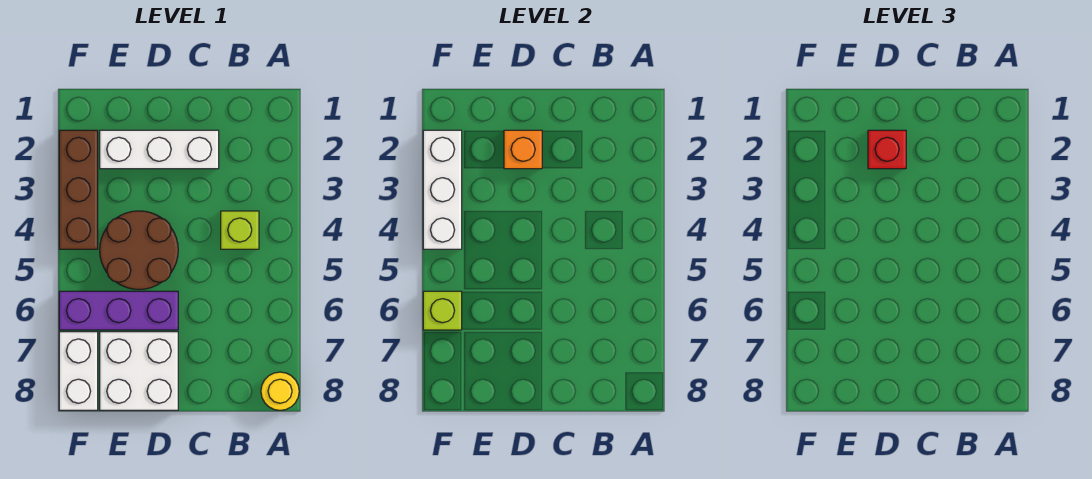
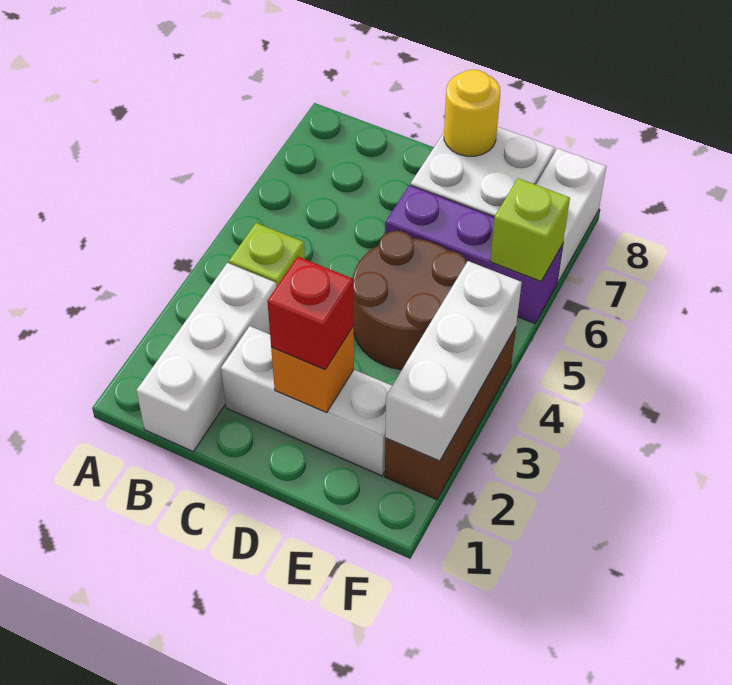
yellow 1x1 round brick [261,372,299,410] -> yellow 1x1 round brick moved to [444,70,500,156]
none -> white 1x3 brick [136,263,276,451]

